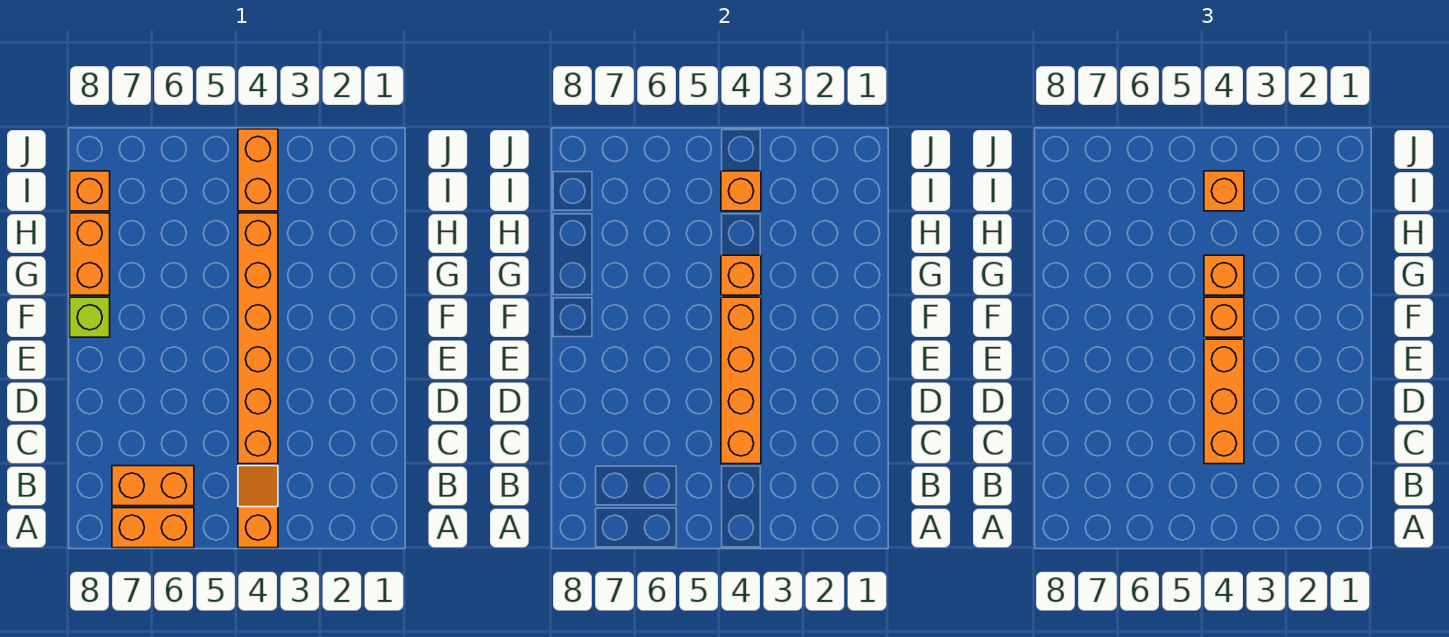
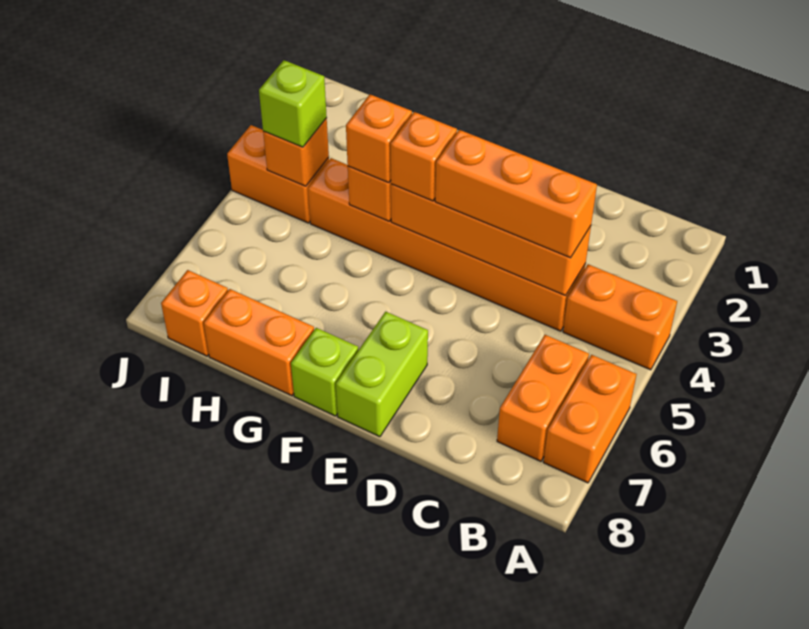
orange 1x2 slope [238,466,278,548] -> orange 1x2 brick [563,264,677,370]
none -> lime 1x2 brick [336,312,428,437]
orange 1x1 brick [1204,171,1244,211] -> lime 1x1 brick [259,60,327,147]

